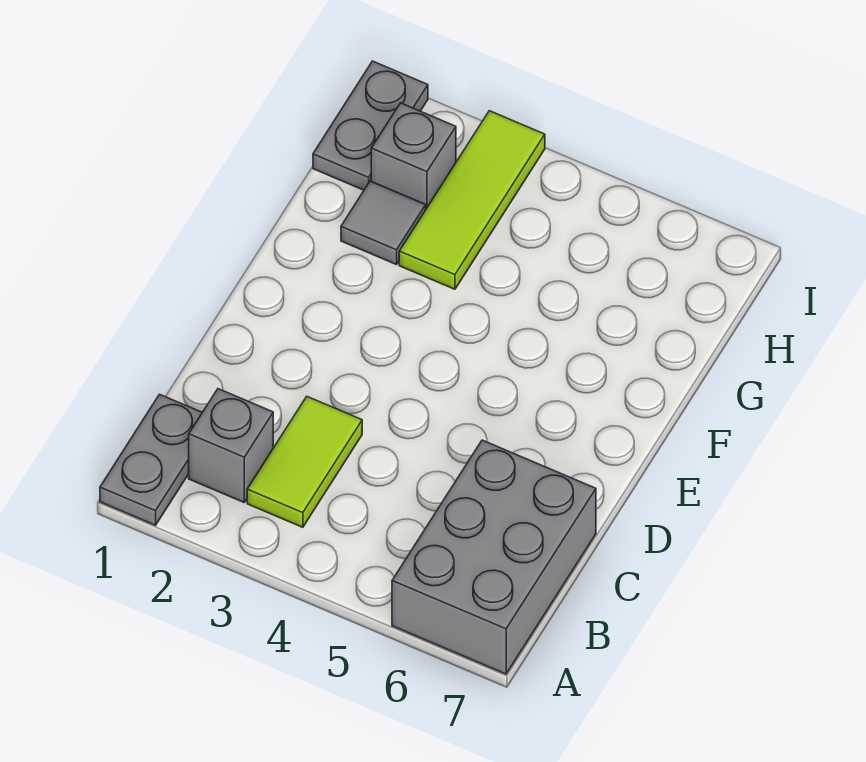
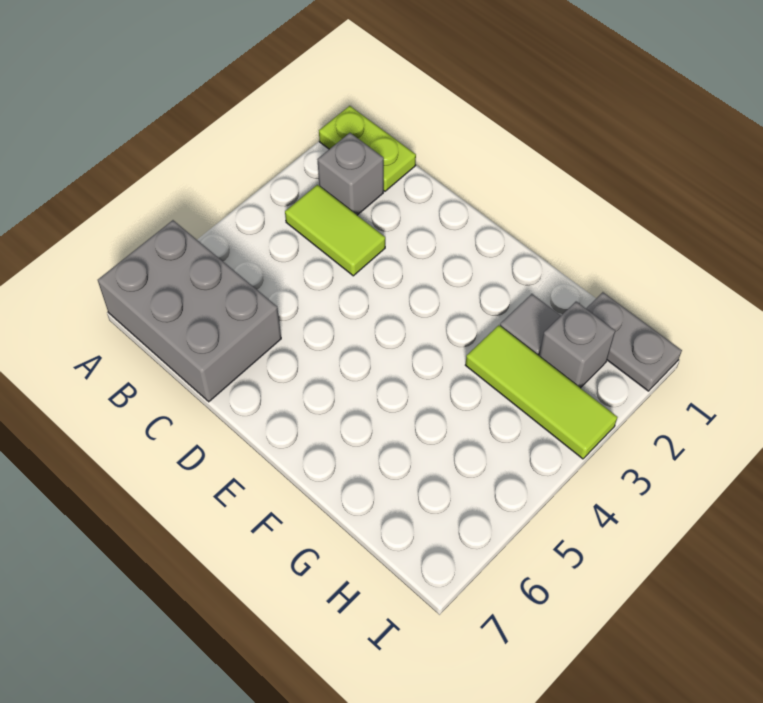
grey 1x2 plate [100,394,202,525] -> lime 1x2 plate [319,106,416,191]

